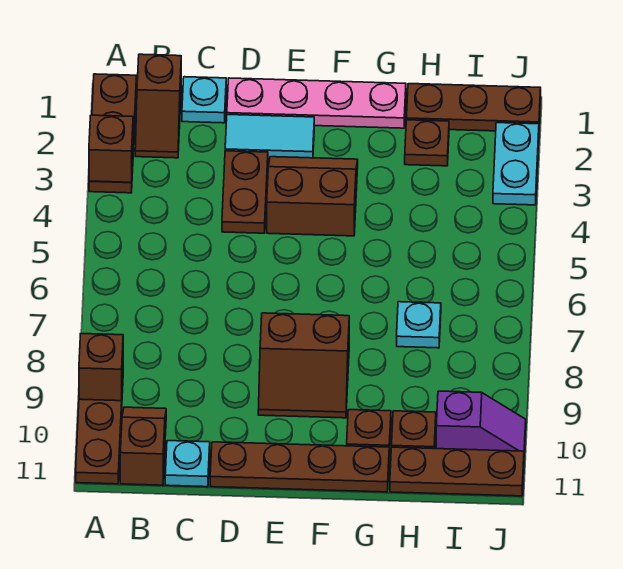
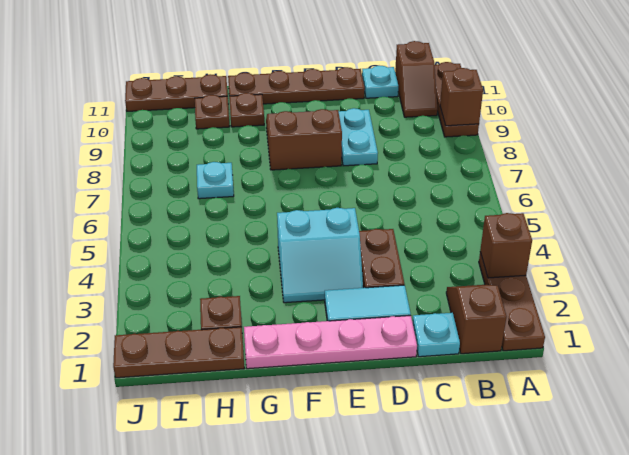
brown 2x2 slope [267,157,358,236] -> cyan 2x2 slope [277,208,363,303]
purple 1x2 slope [436,391,526,451] -> none
cyan 1x2 plate [493,123,539,205] -> cyan 1x2 plate moved to [339,108,378,166]

